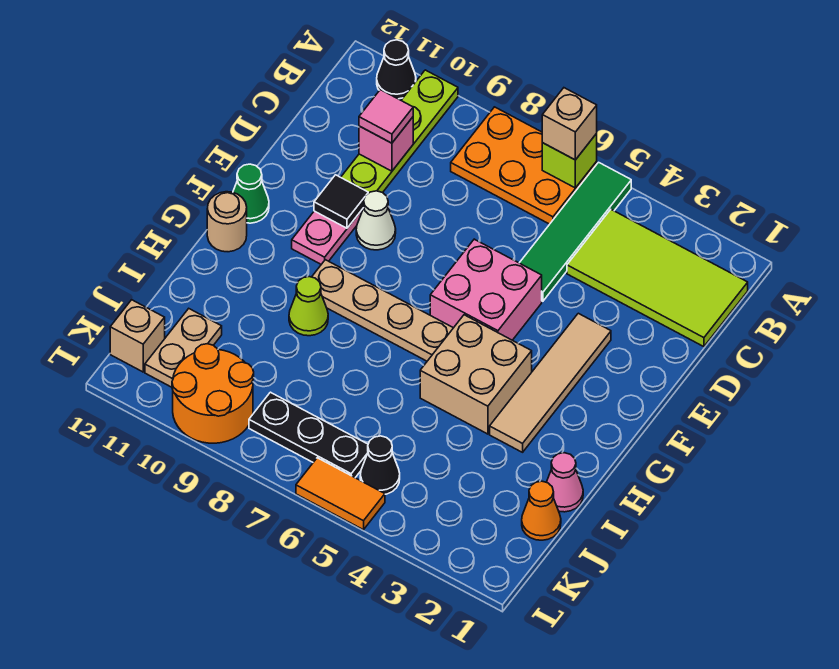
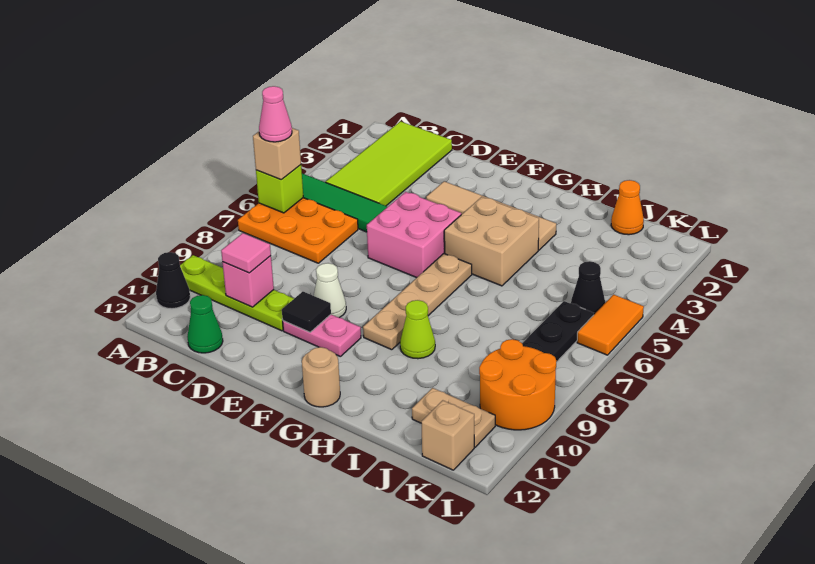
orange 2x3 plate [451,107,597,224] -> orange 2x3 plate turned to [238,198,358,263]
green 1x1 cone [233,164,269,223] -> green 1x1 cone moved to [187,295,223,353]
pink 1x1 cone [546,453,583,512] -> pink 1x1 cone moved to [259,86,292,142]

